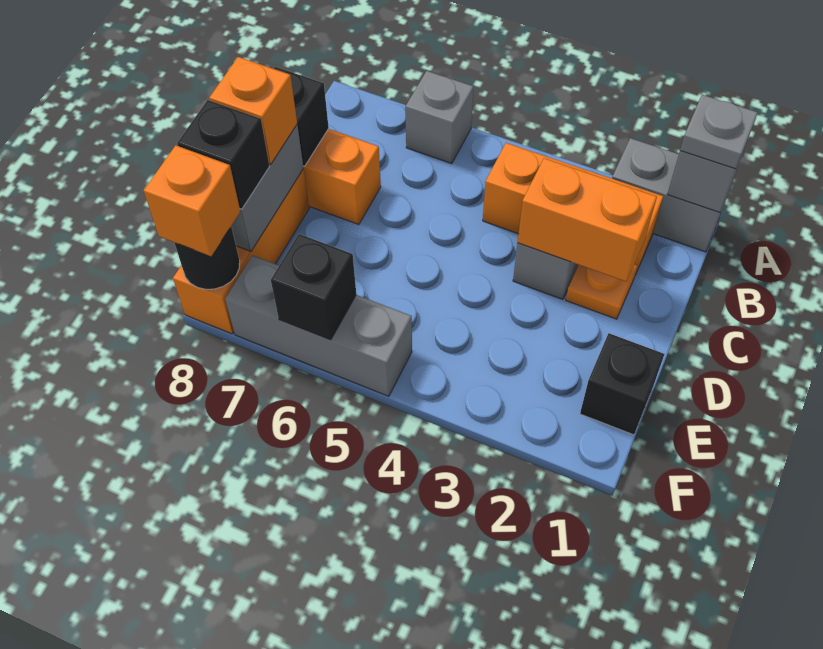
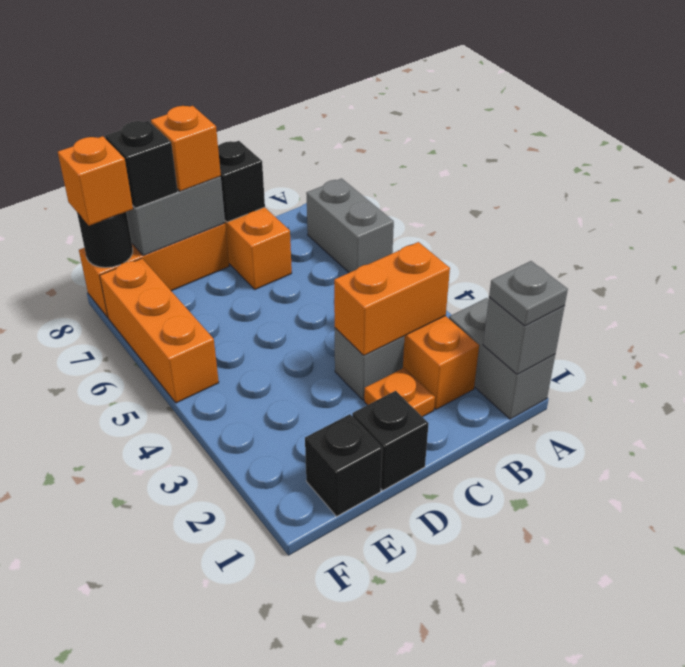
grey 1x1 brick [405,71,473,164] -> grey 1x2 brick [306,178,394,273]
orange 1x2 brick [518,158,657,282] -> orange 1x2 brick turned to [334,242,450,355]
grey 1x3 brick [225,255,412,396] -> orange 1x3 brick [100,258,219,403]
black 1x1 brick [271,234,356,340] -> black 1x1 brick moved to [352,391,429,490]

